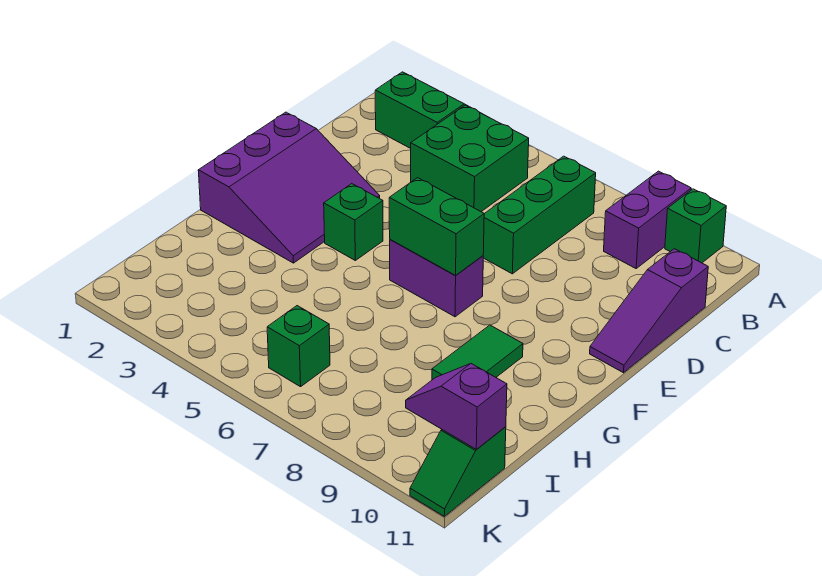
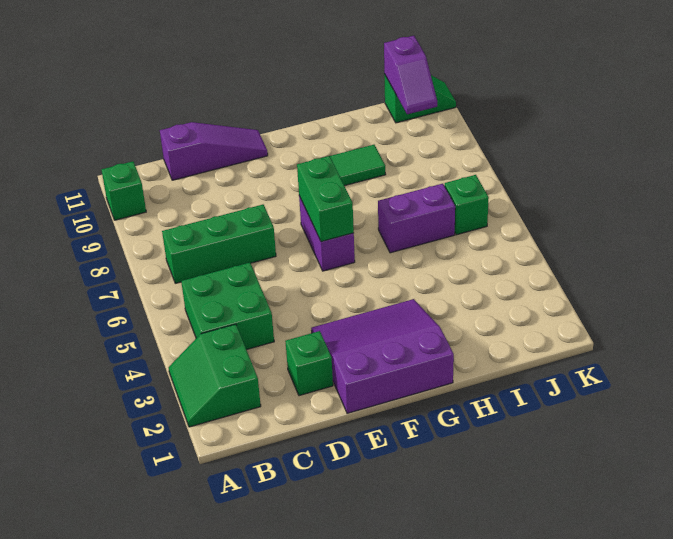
purple 1x2 brick [604,171,691,268] -> purple 1x2 brick moved to [378,184,455,253]
green 1x1 brick [324,184,383,260] -> green 1x1 brick moved to [285,331,333,396]

